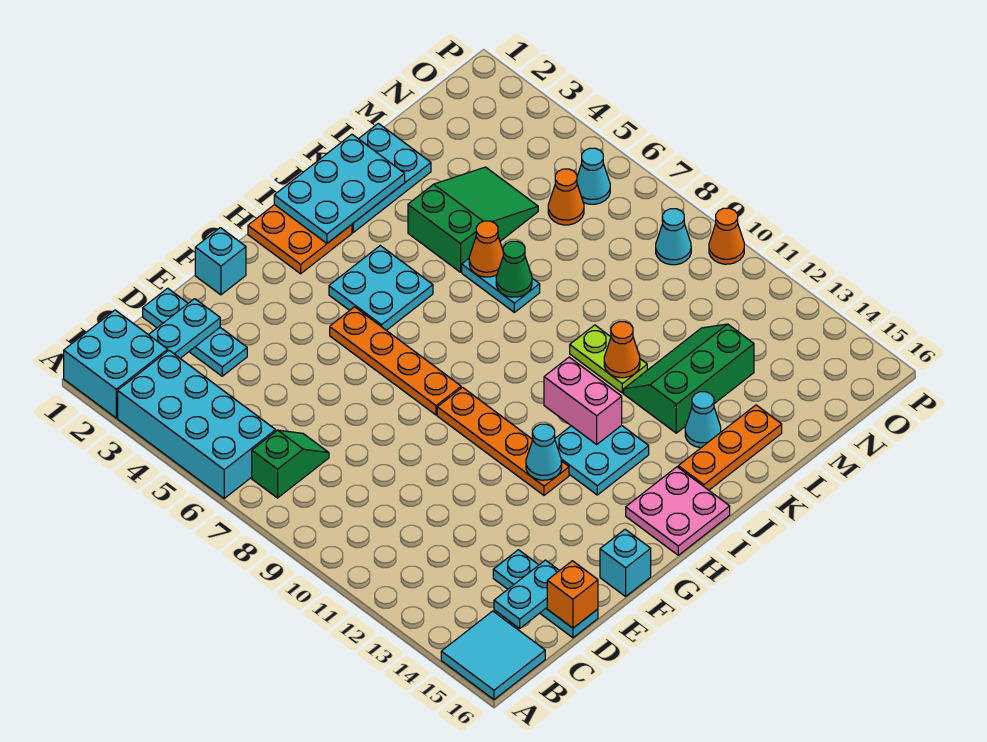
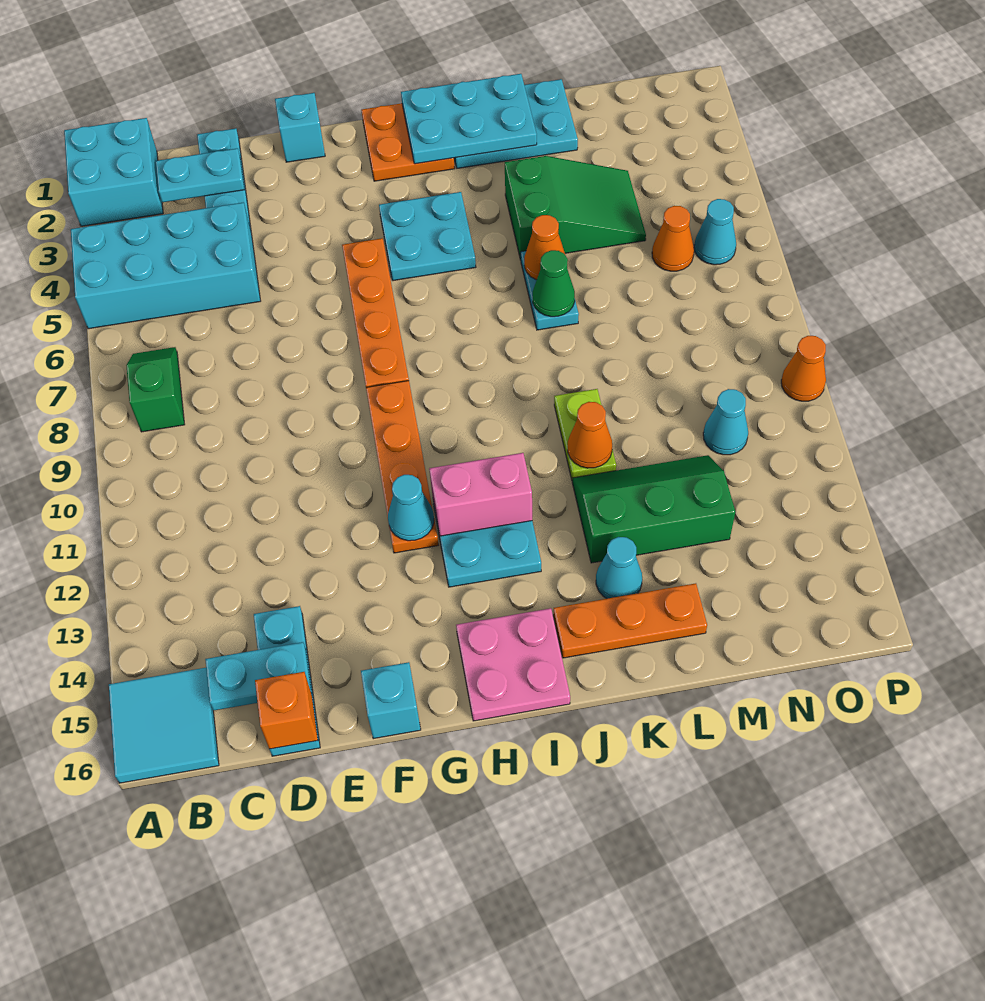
cyan 2x4 brick [118,350,276,498] -> cyan 2x4 brick turned to [71,202,260,329]
green 1x2 slope [252,430,329,498] -> green 1x2 slope turned to [126,347,185,432]
pink 1x2 brick [544,357,622,444] -> pink 1x2 brick turned to [429,453,532,536]
cyan 1x1 cone [656,209,691,265] -> cyan 1x1 cone moved to [703,389,748,455]

